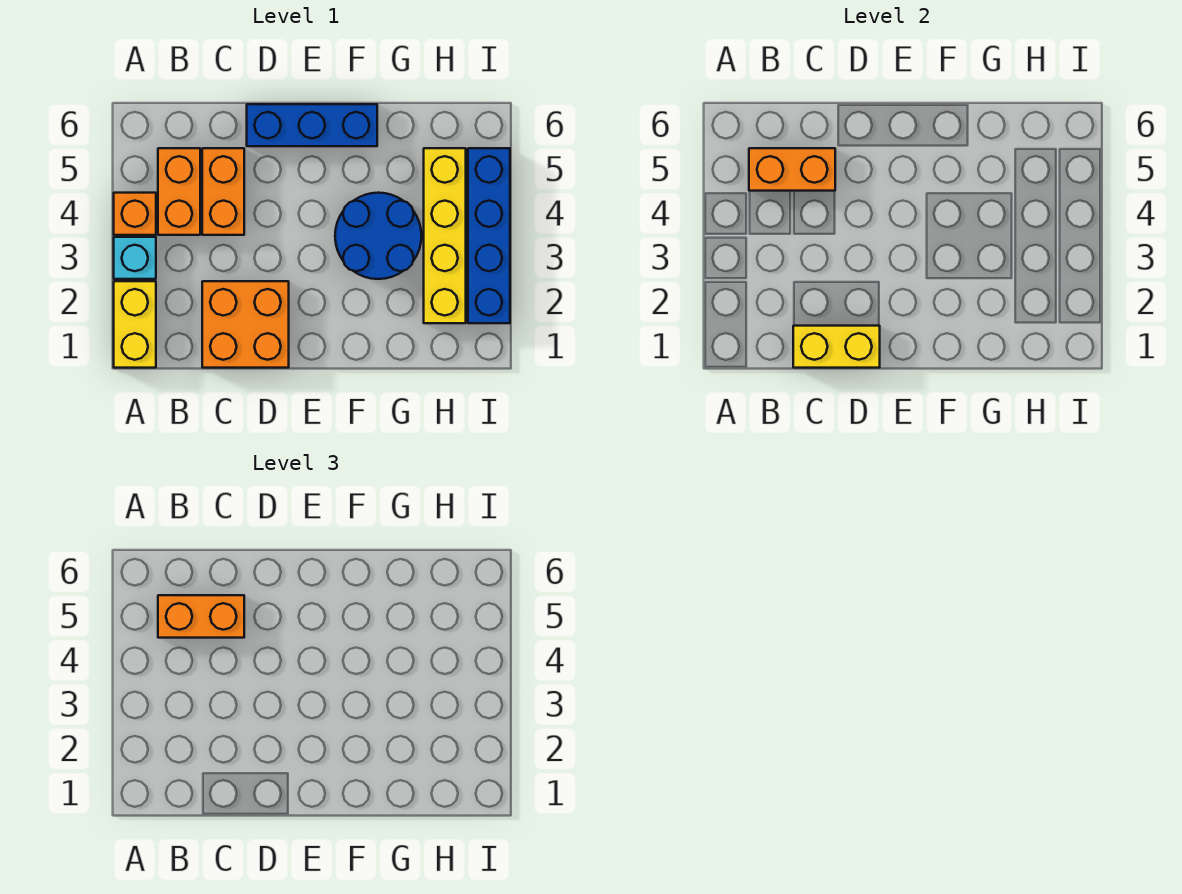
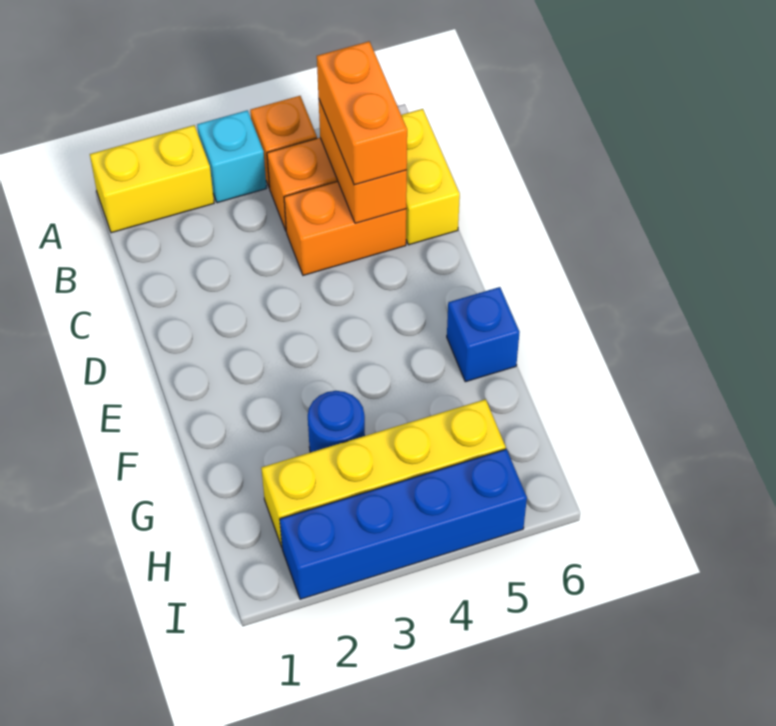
orange 2x2 brick [202,281,289,368] -> none
yellow 1x2 brick [793,326,880,368] -> yellow 1x2 brick moved to [401,109,460,245]
blue 1x3 brick [247,104,377,146] -> blue 1x1 brick [447,287,520,382]
blue 2x2 round brick [335,193,421,279] -> blue 1x1 round brick [308,391,365,452]

